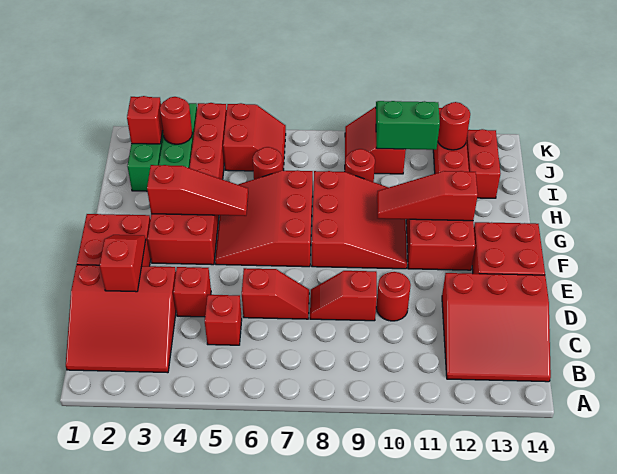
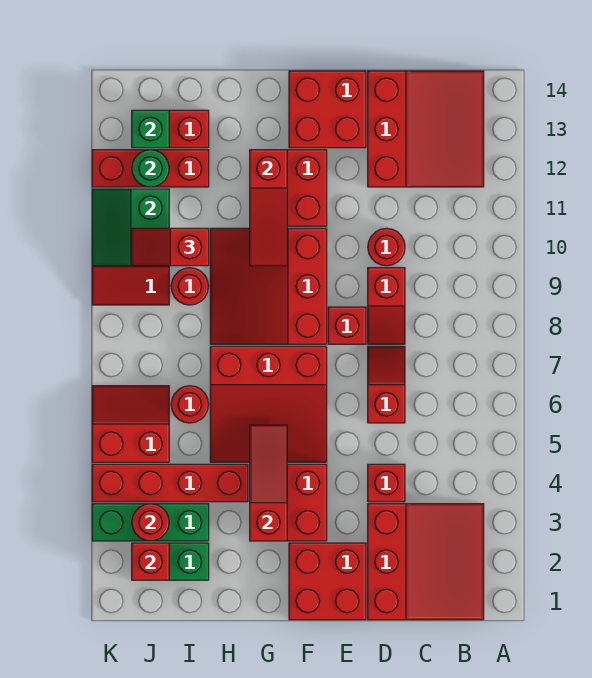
red 1x1 brick [205,295,242,345] -> red 1x1 brick moved to [328,307,366,344]
red 1x2 slope [99,235,146,292] -> red 1x2 slope moved to [132,228,209,266]
red 3x3 slope [312,171,407,269] -> red 3x3 slope turned to [210,228,327,344]
red 1x1 round brick [438,102,470,150] -> green 1x1 round brick [132,150,169,187]
none -> green 1x1 brick [132,110,169,148]

